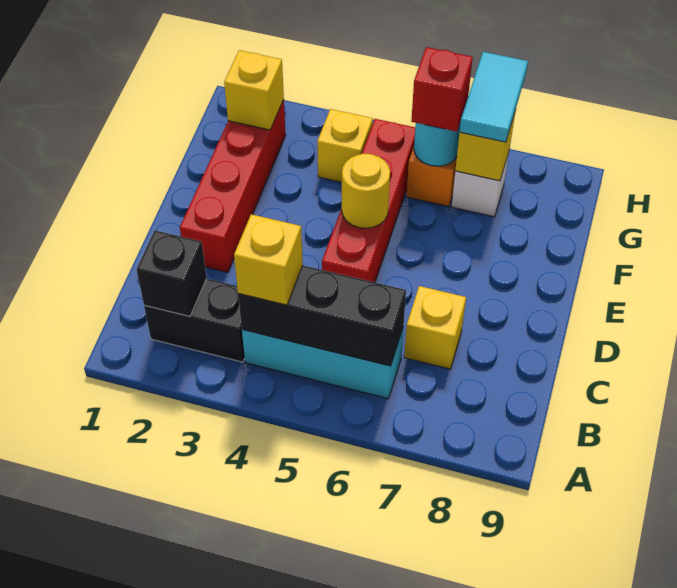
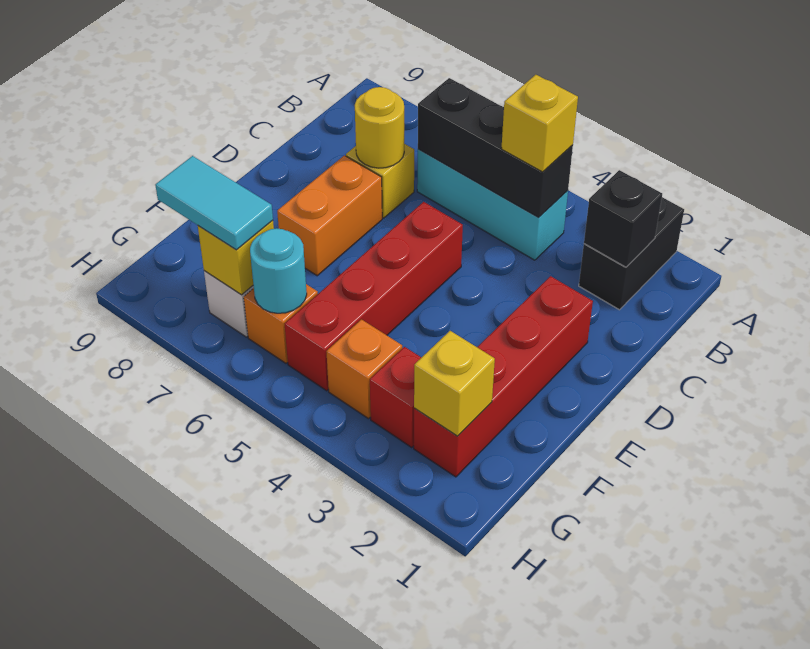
black 1x2 brick [144,279,245,362] -> black 1x2 brick turned to [579,197,684,310]
none -> orange 1x2 brick [277,155,382,276]
yellow 1x1 round brick [342,154,390,228] -> yellow 1x1 round brick moved to [355,87,404,168]
yellow 1x1 brick [317,109,373,182] -> orange 1x1 brick [326,320,402,419]
red 1x1 brick [411,47,473,132] -> red 1x1 brick moved to [370,347,422,447]
cyan 1x2 tile [460,52,528,142] -> cyan 1x2 tile turned to [155,156,273,250]

